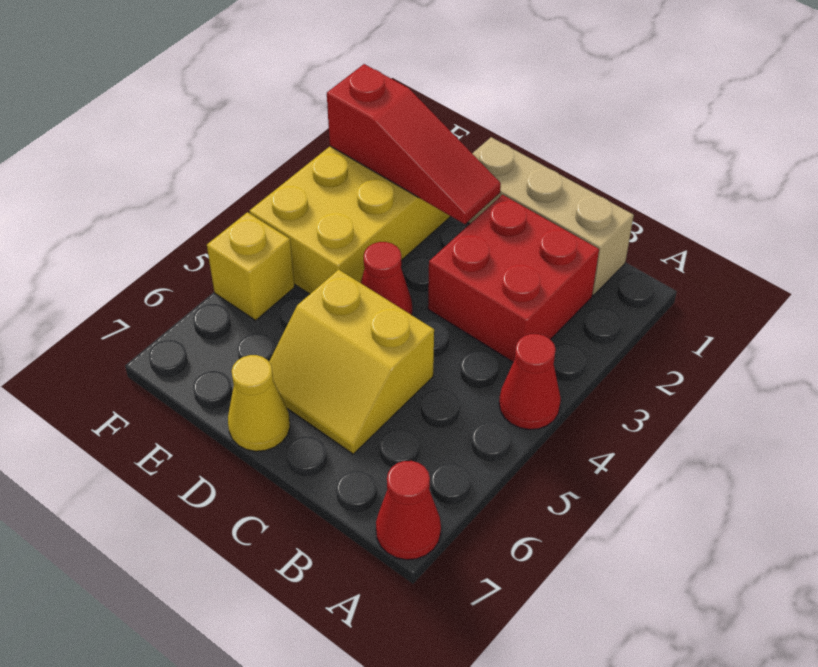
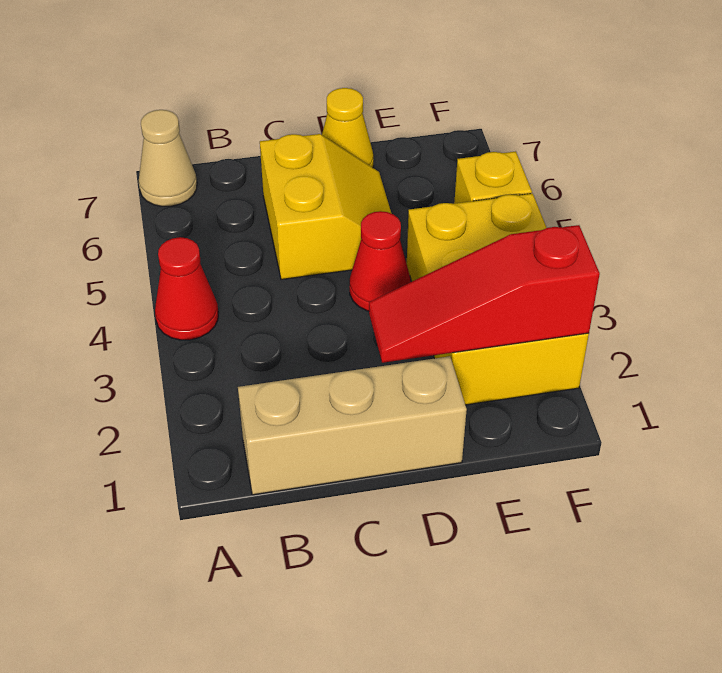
red 1x1 cone [376,461,441,560] -> tan 1x1 cone [139,110,197,206]
red 2x2 brick [428,195,599,362] -> none
yellow 2x2 slope [269,269,434,454] -> yellow 2x2 slope turned to [260,134,392,279]

